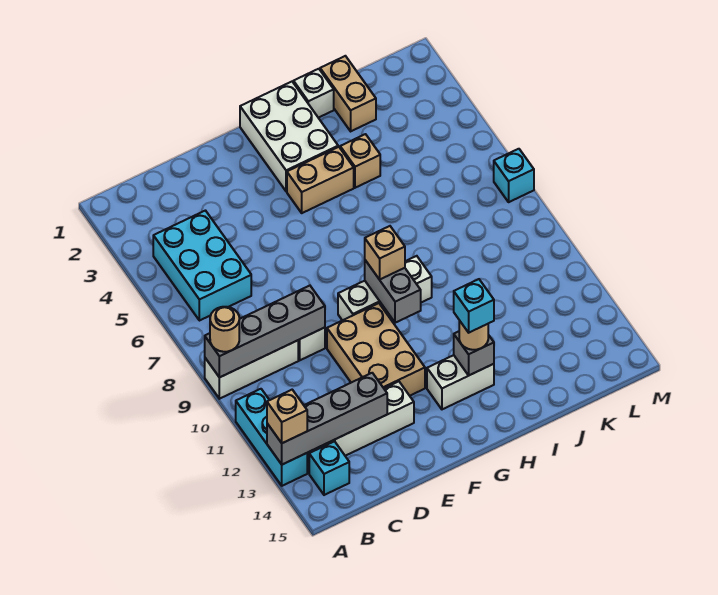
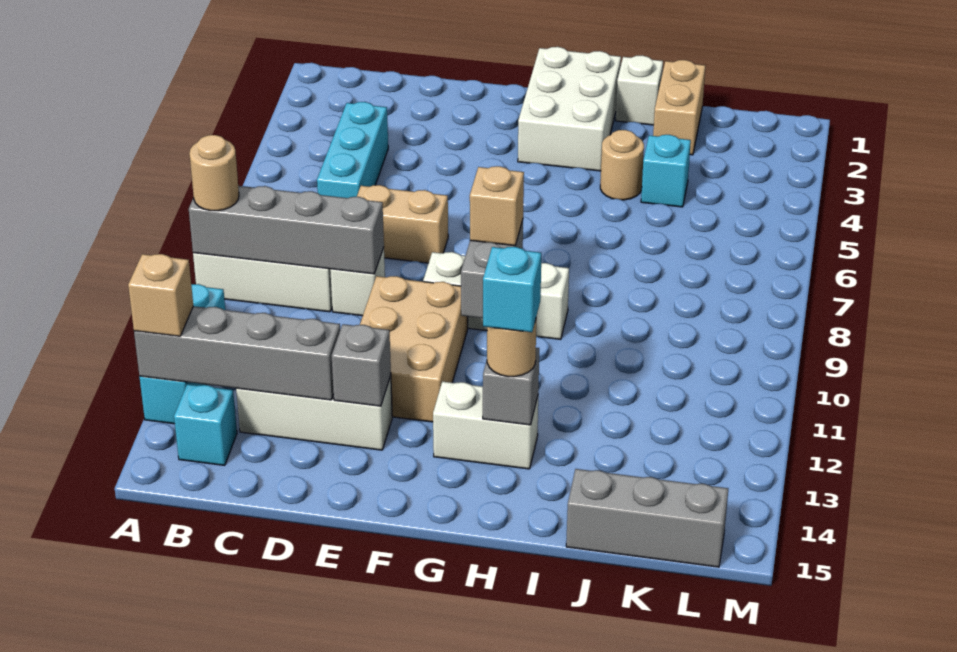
cyan 2x3 brick [153,211,251,321] -> cyan 1x3 brick [317,102,388,198]
none -> grey 1x1 brick [332,324,391,406]
tan 1x2 brick [287,147,354,213] -> tan 1x2 brick moved to [357,185,448,263]
tan 1x1 brick [340,134,380,188] -> tan 1x1 round brick [600,130,644,200]
none -> grey 1x3 brick [566,469,728,567]
cyan 1x1 brick [494,149,534,202] -> cyan 1x1 brick moved to [641,135,691,207]

